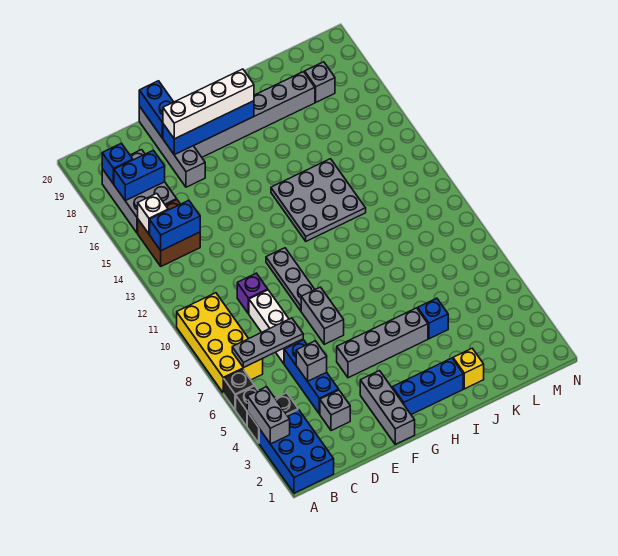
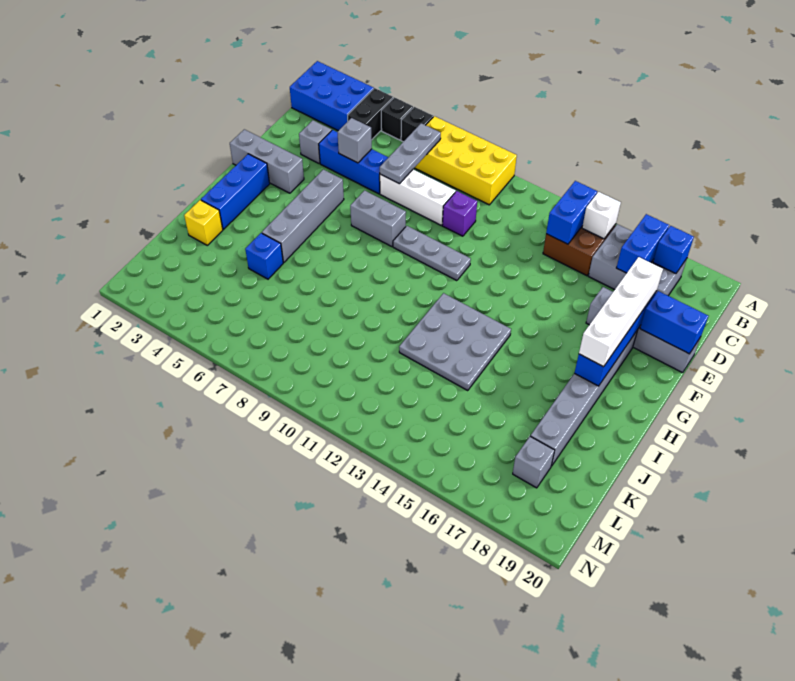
grey 1x2 brick [247,387,290,444] -> none

